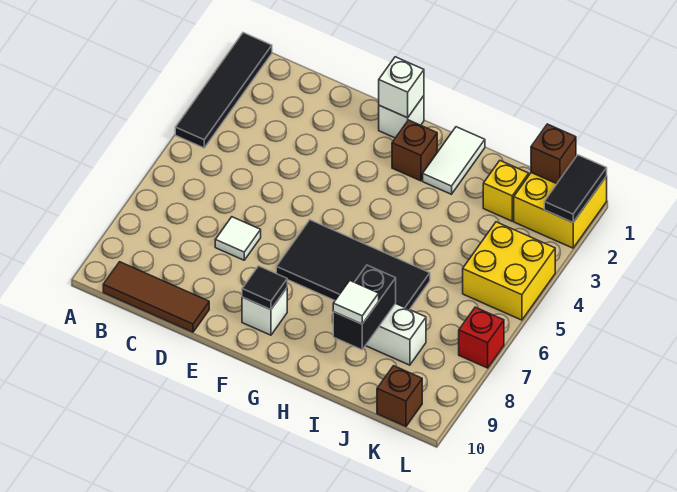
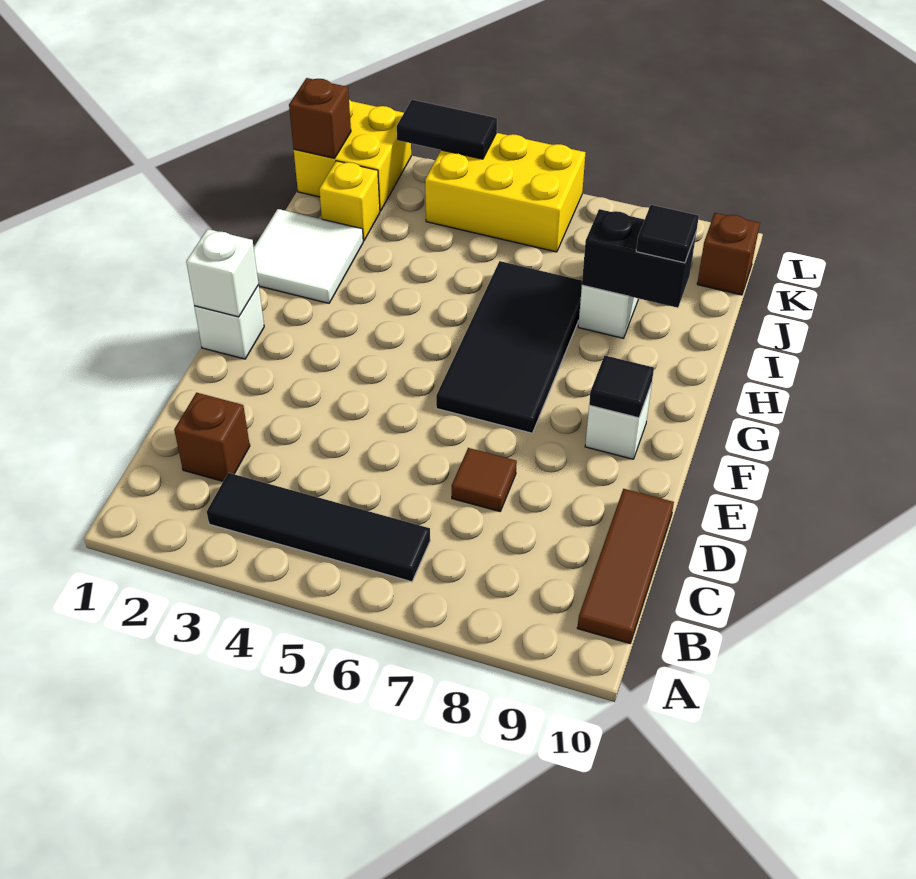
black 1x4 tile [175,33,272,148] -> black 1x4 tile moved to [207,473,430,582]
white 1x1 tile [215,217,261,260] -> brown 1x1 tile [452,448,517,511]
brown 1x1 brick [392,120,437,181] -> brown 1x1 brick moved to [174,393,250,481]
white 1x2 tile [423,127,485,194] -> white 2x2 tile [254,209,363,303]
white 1x1 tile [333,281,379,324] -> black 1x1 tile [636,205,699,263]
yellow 2x2 brick [463,222,555,320] -> yellow 2x3 brick [425,133,586,252]
black 1x2 tile [544,155,607,222] -> black 1x2 tile moved to [397,100,497,159]
red 1x1 brick [459,307,504,368] -> none

